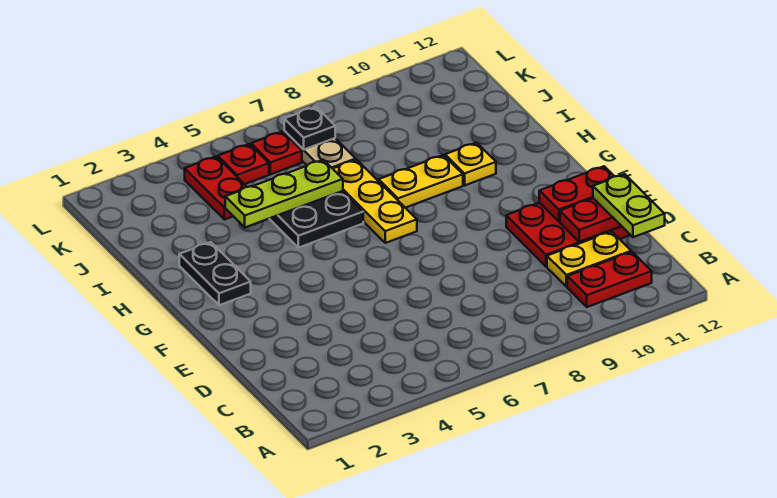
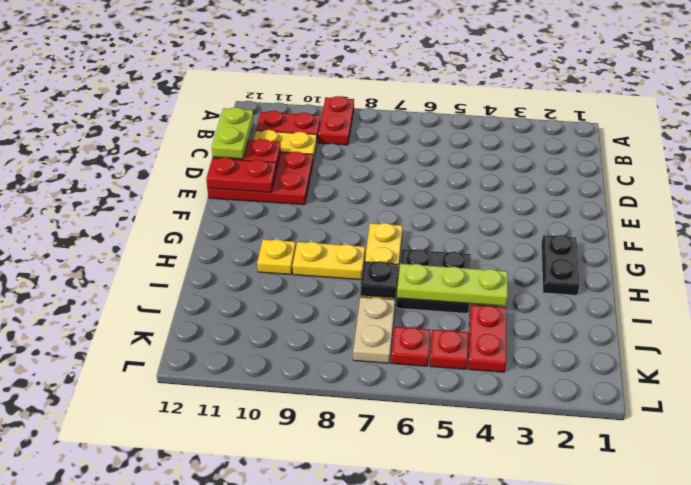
none -> red 1x2 plate [318,96,354,145]
black 1x1 plate [284,107,335,150] -> black 1x1 plate moved to [360,261,398,298]

